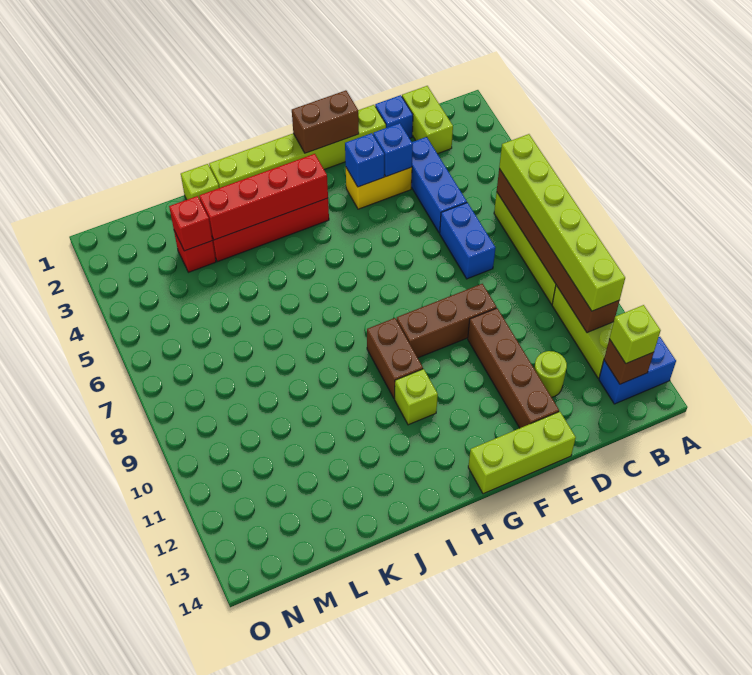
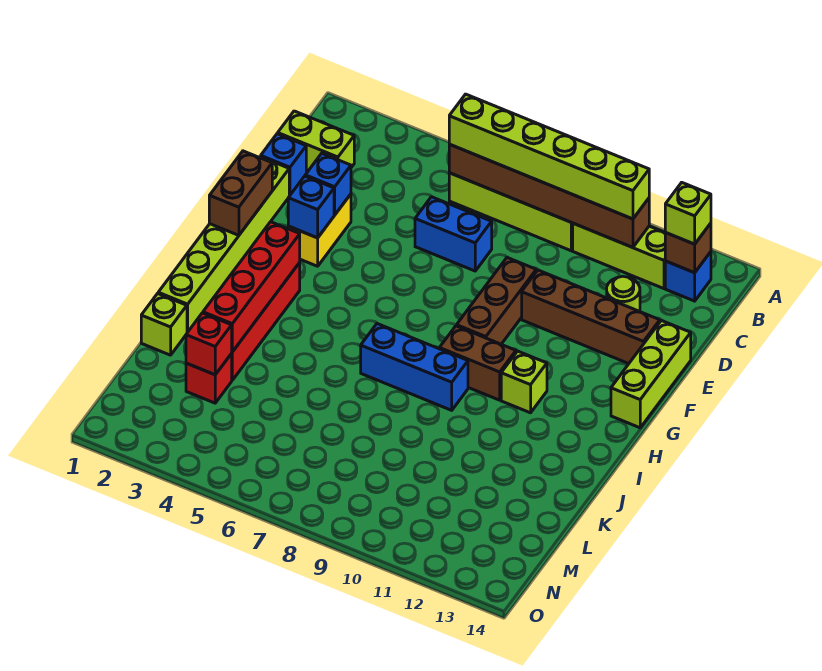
blue 1x2 brick [599,337,676,404] -> blue 1x1 brick [665,252,711,301]
blue 1x3 brick [411,137,467,233] -> blue 1x3 brick moved to [361,324,468,410]

